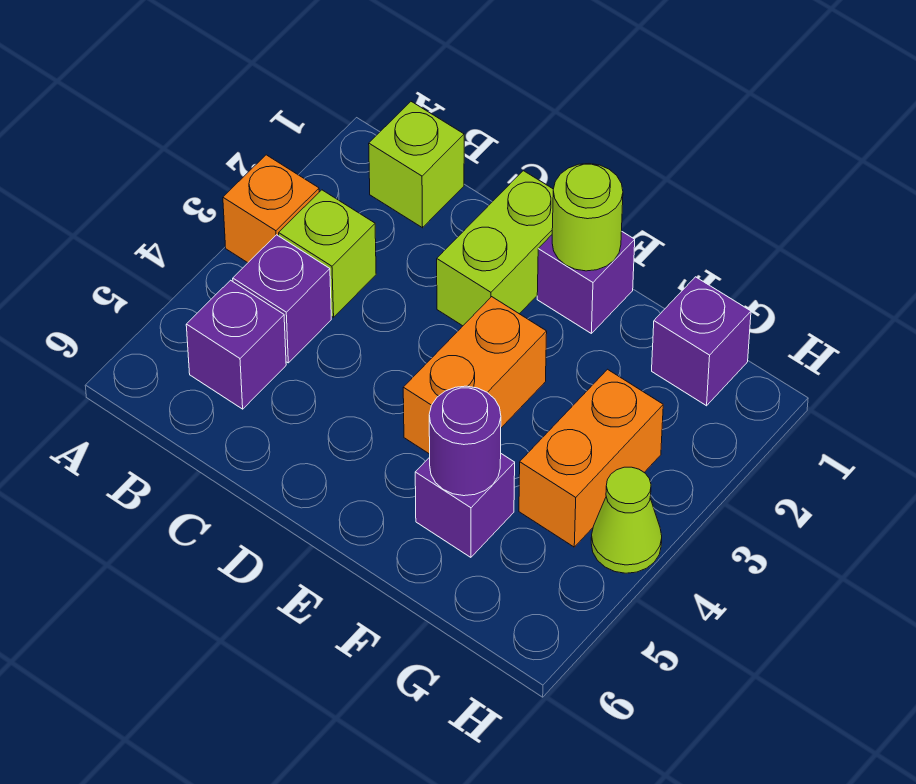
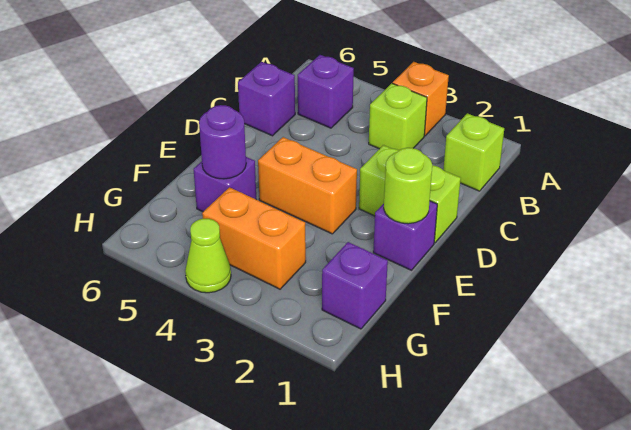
purple 1x1 brick [233,235,331,363] -> purple 1x1 brick moved to [238,62,295,136]

